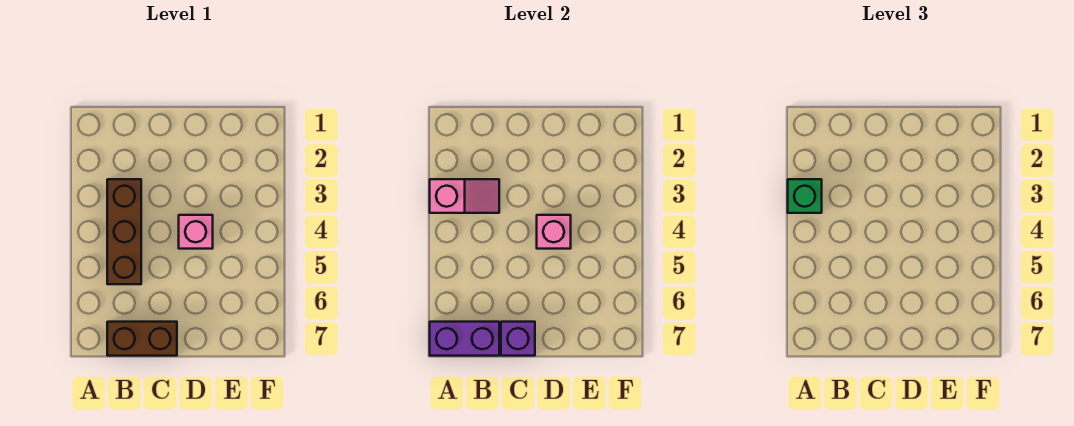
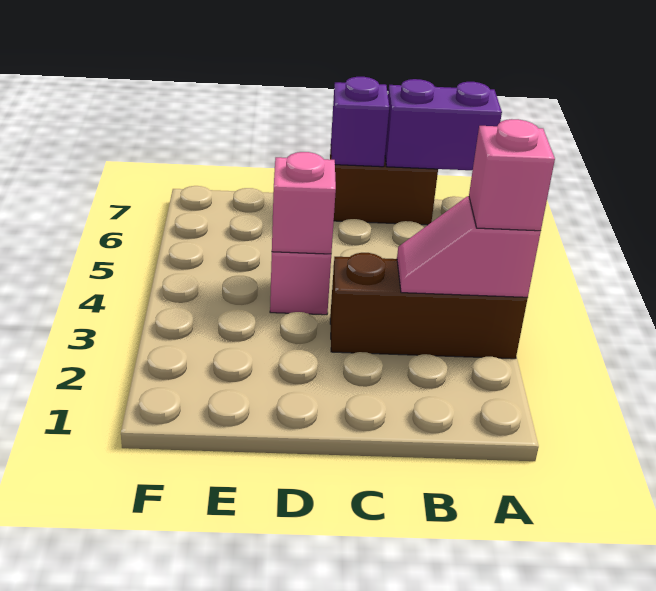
green 1x1 brick [788,179,822,213] -> pink 1x1 brick [469,119,555,231]
brown 1x3 brick [107,179,141,284] -> brown 1x3 brick turned to [330,253,528,359]

